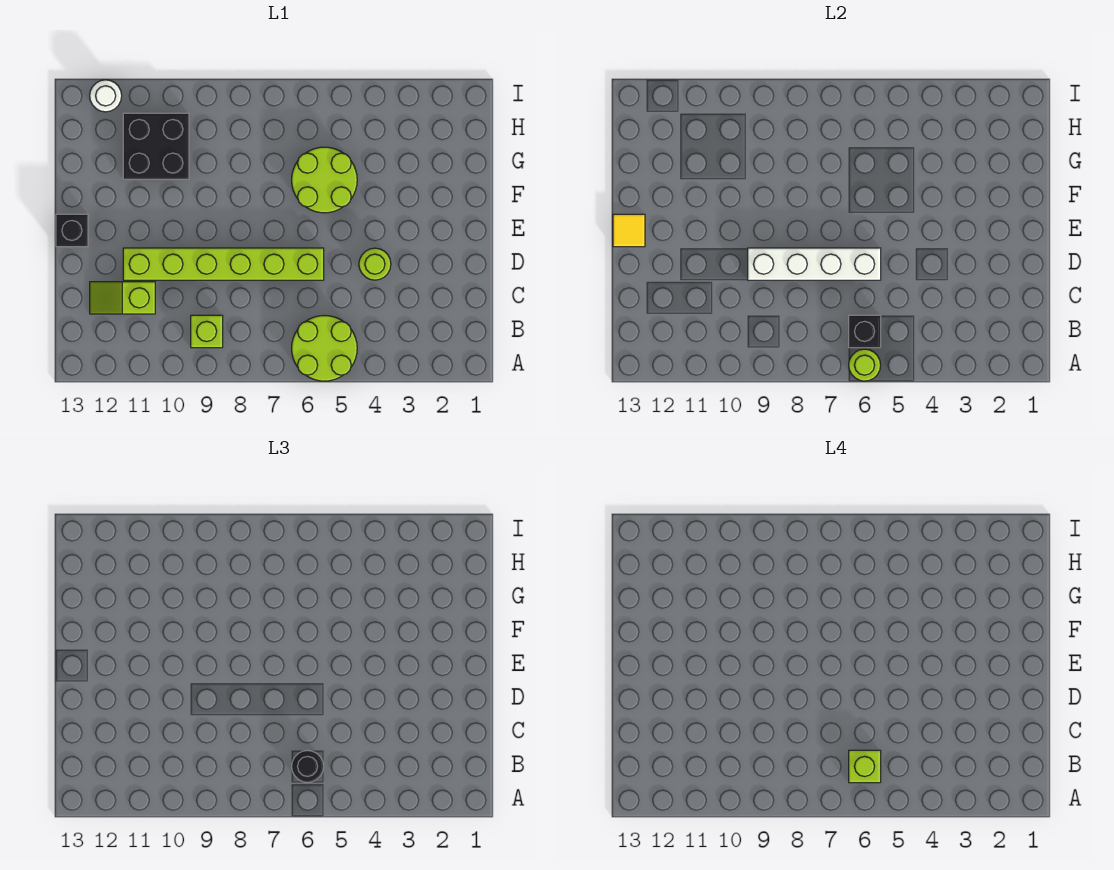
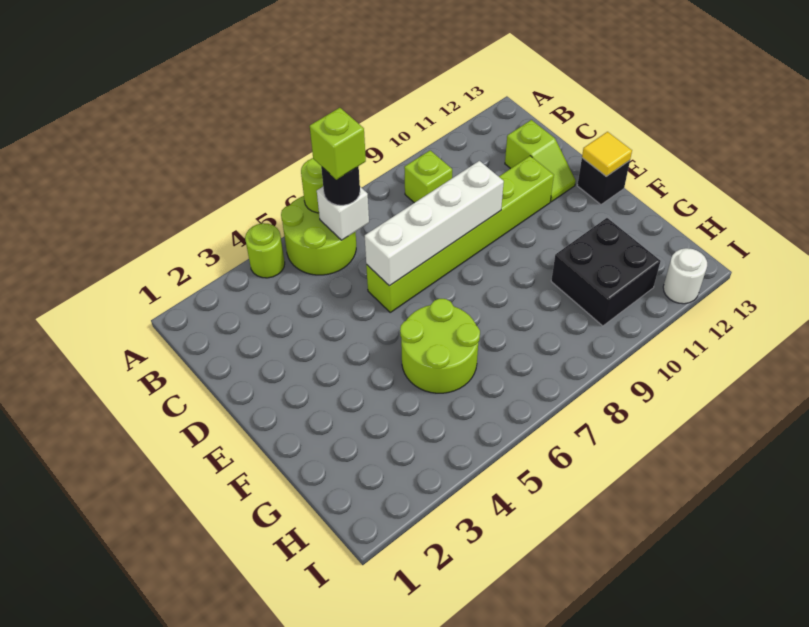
black 1x1 brick [849,315,881,348] -> white 1x1 brick [317,187,369,240]
lime 1x2 slope [90,282,155,314] -> lime 1x2 slope turned to [505,120,576,202]
lime 1x1 round brick [359,248,391,280] -> lime 1x1 round brick moved to [245,223,285,278]

